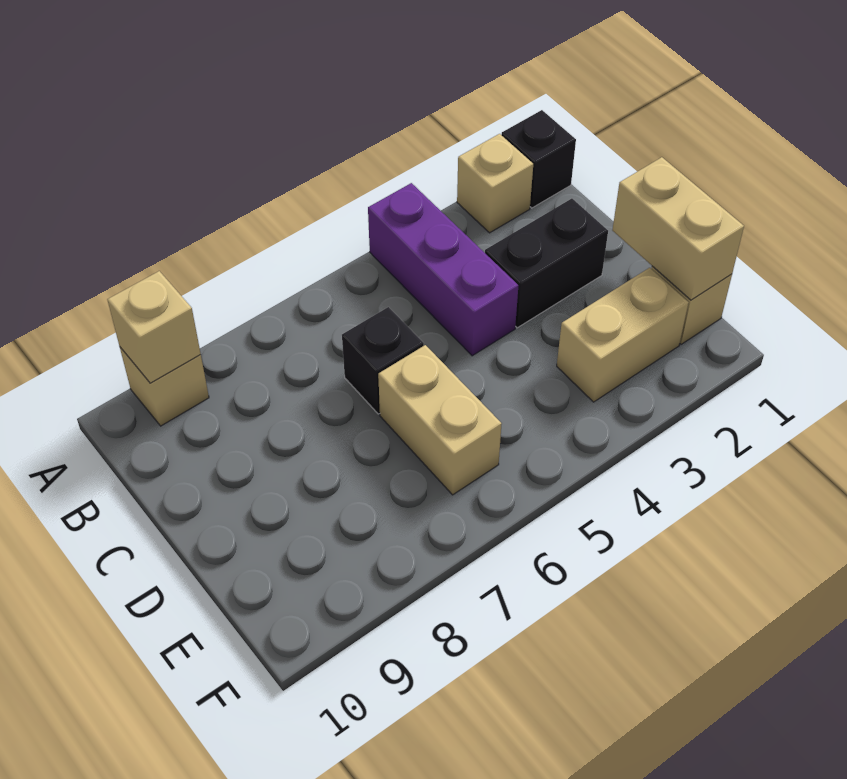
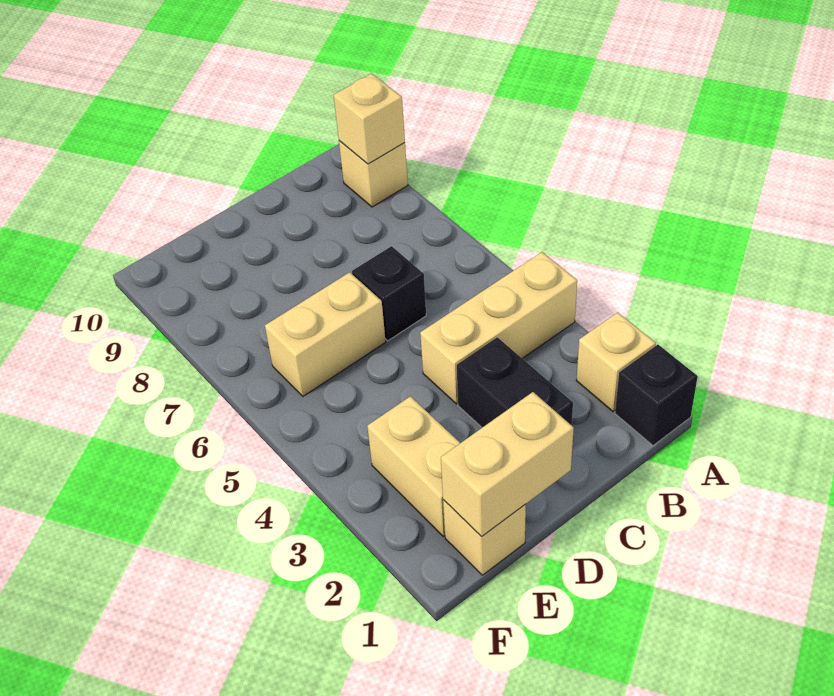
purple 1x3 brick [368,183,518,356] -> tan 1x3 brick [420,252,577,404]

